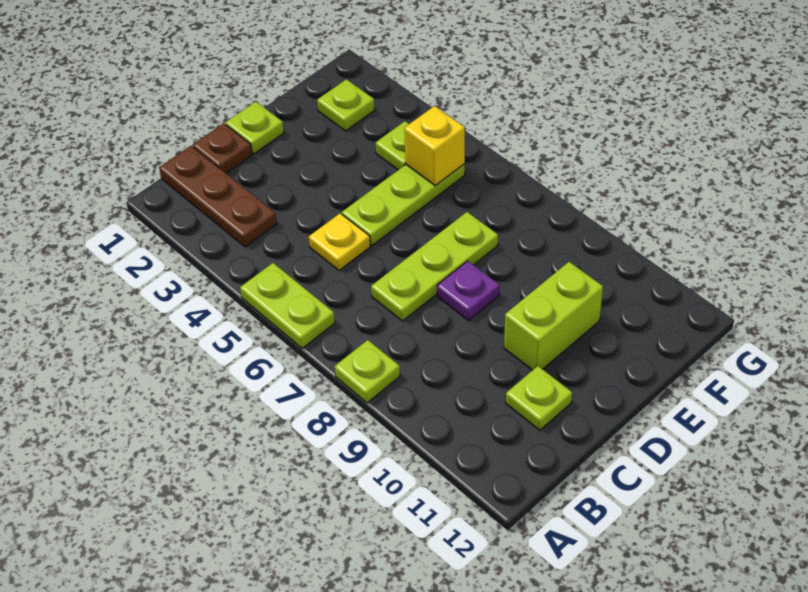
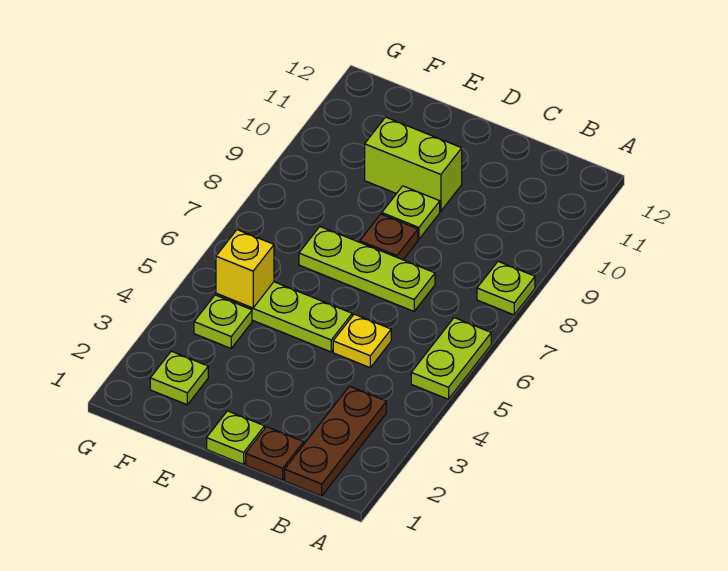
lime 1x1 plate [506,366,572,430] -> lime 1x1 plate moved to [382,186,440,239]
purple 1x1 plate [437,261,500,321] -> brown 1x1 plate [360,214,418,260]

